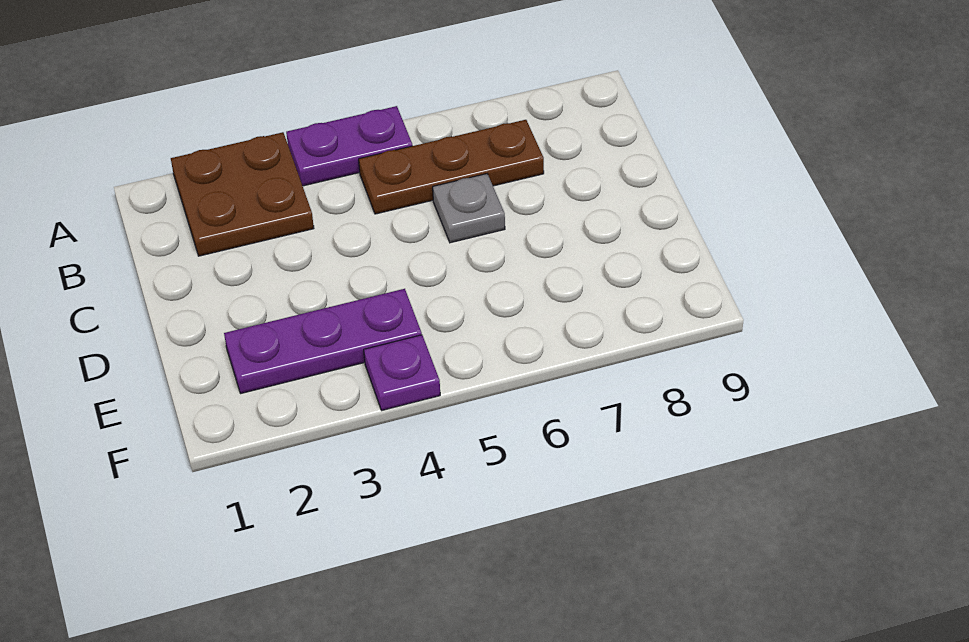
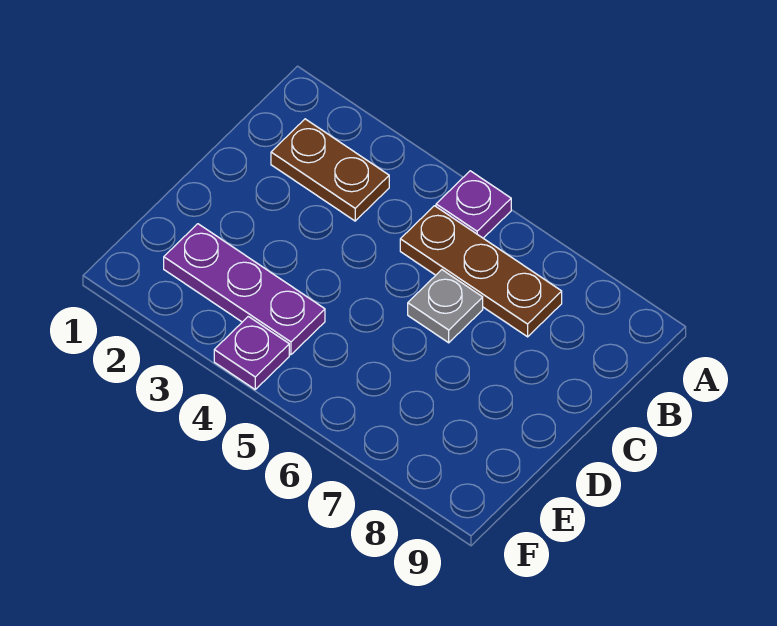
brown 2x2 plate [171,132,314,256] -> brown 1x2 plate [271,119,389,221]
purple 1x2 plate [286,106,412,186] -> purple 1x1 plate [436,171,511,238]

